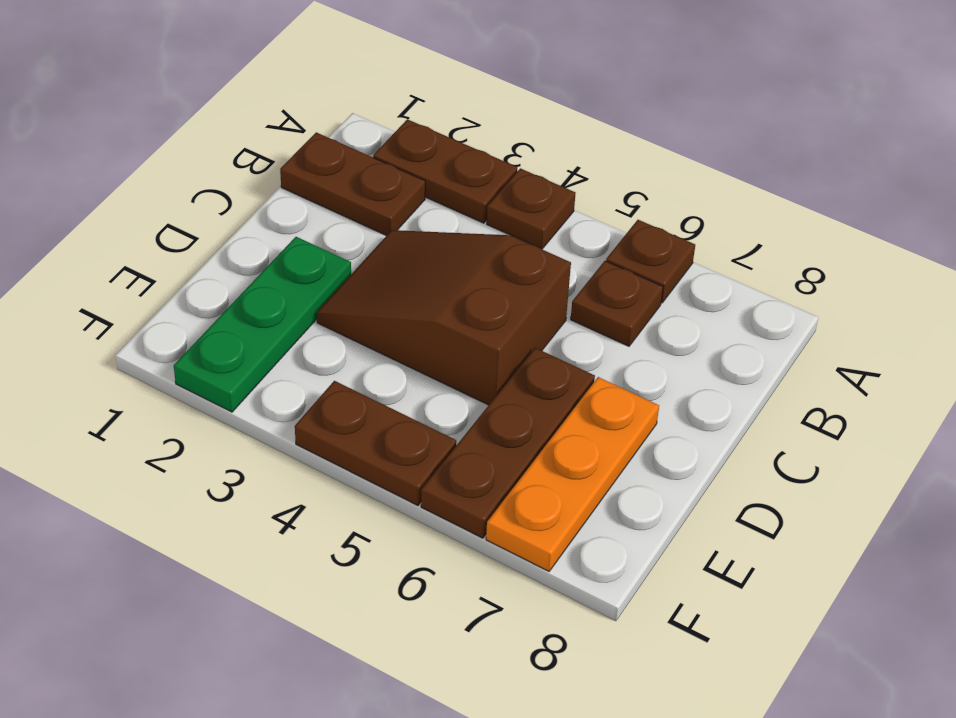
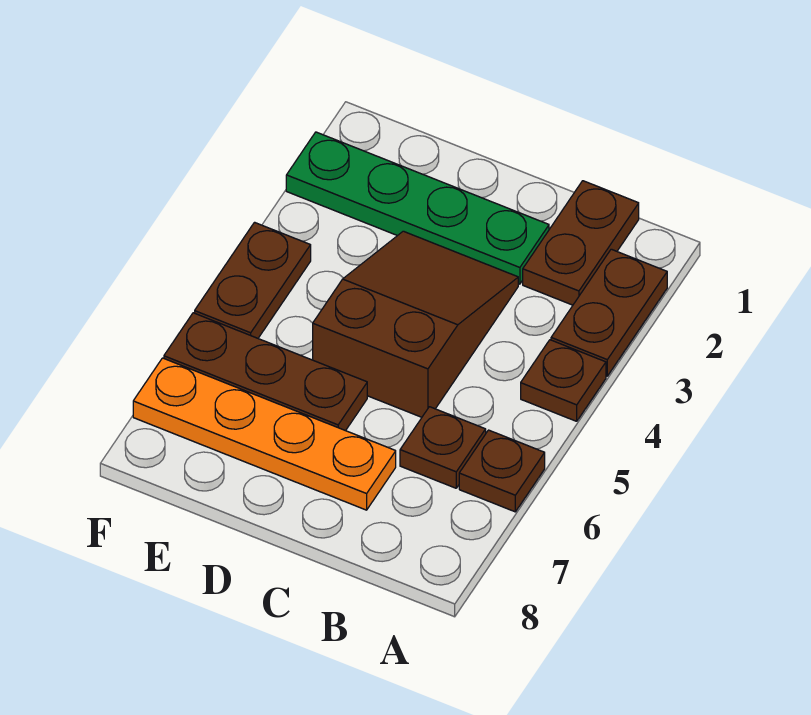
green 1x3 plate [174,237,351,412] -> green 1x4 plate [286,132,549,284]
orange 1x3 plate [486,377,659,571] -> orange 1x4 plate [133,358,396,510]

